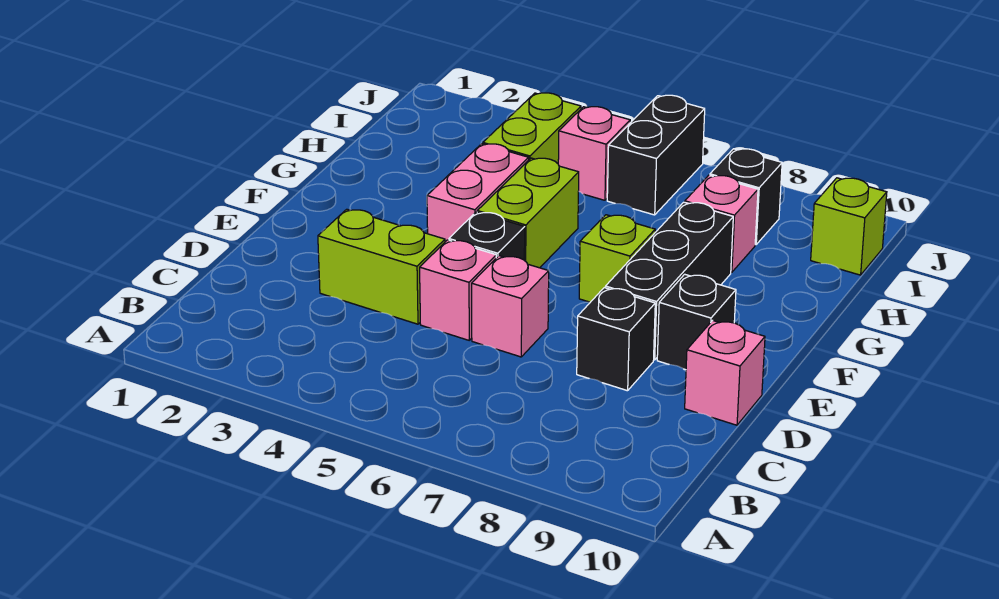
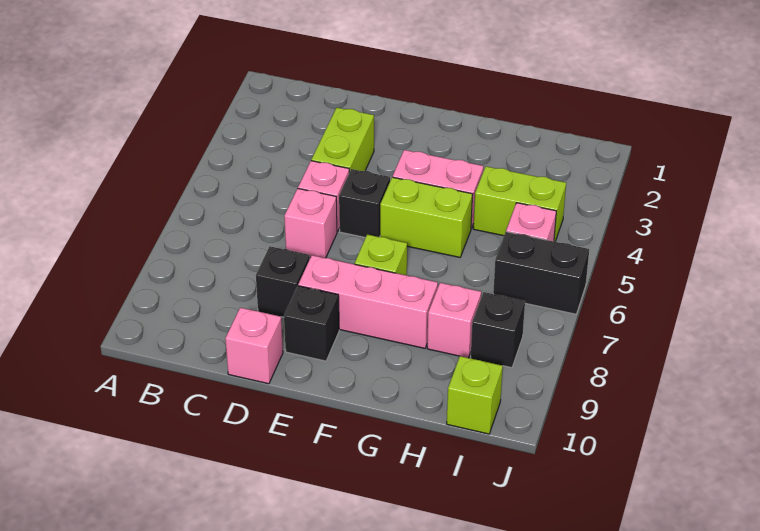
black 1x3 brick [605,202,733,360] -> pink 1x3 brick [298,255,438,348]

